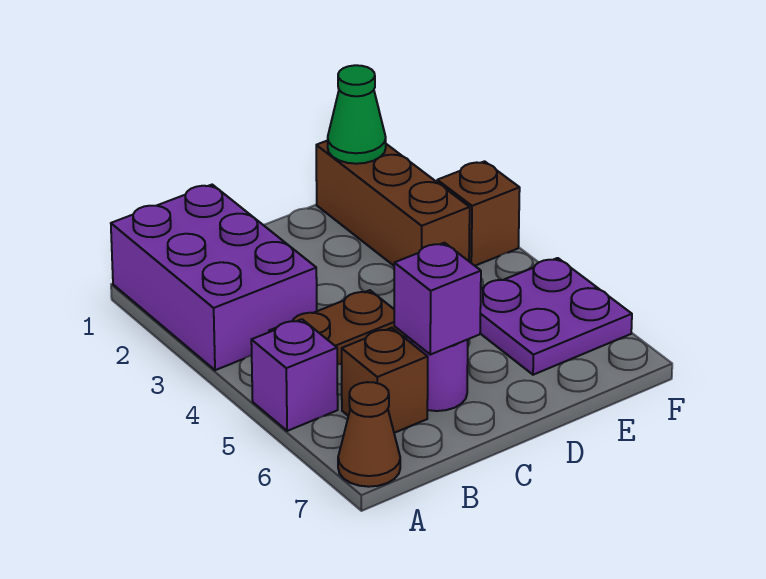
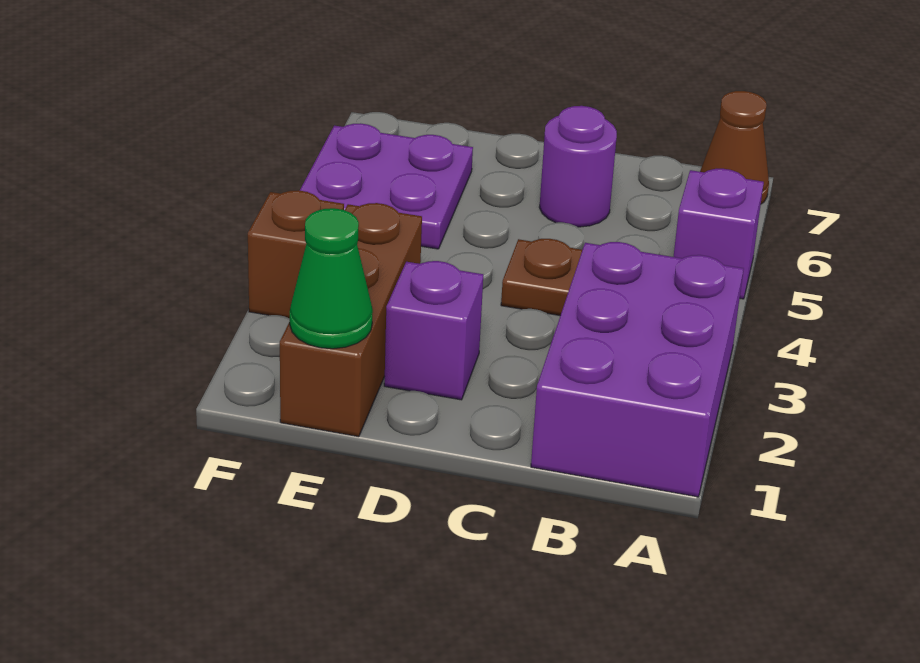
brown 1x1 brick [342,328,428,433] -> none
purple 1x1 brick [394,243,481,355] -> purple 1x1 brick moved to [384,261,483,400]

